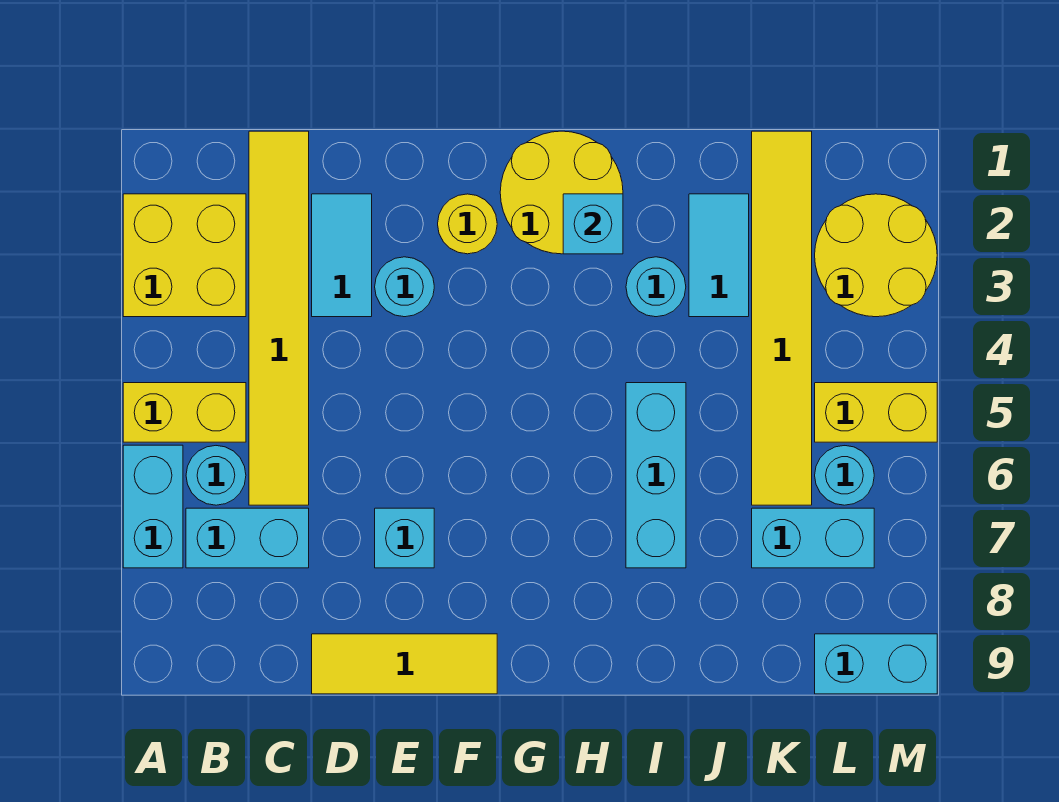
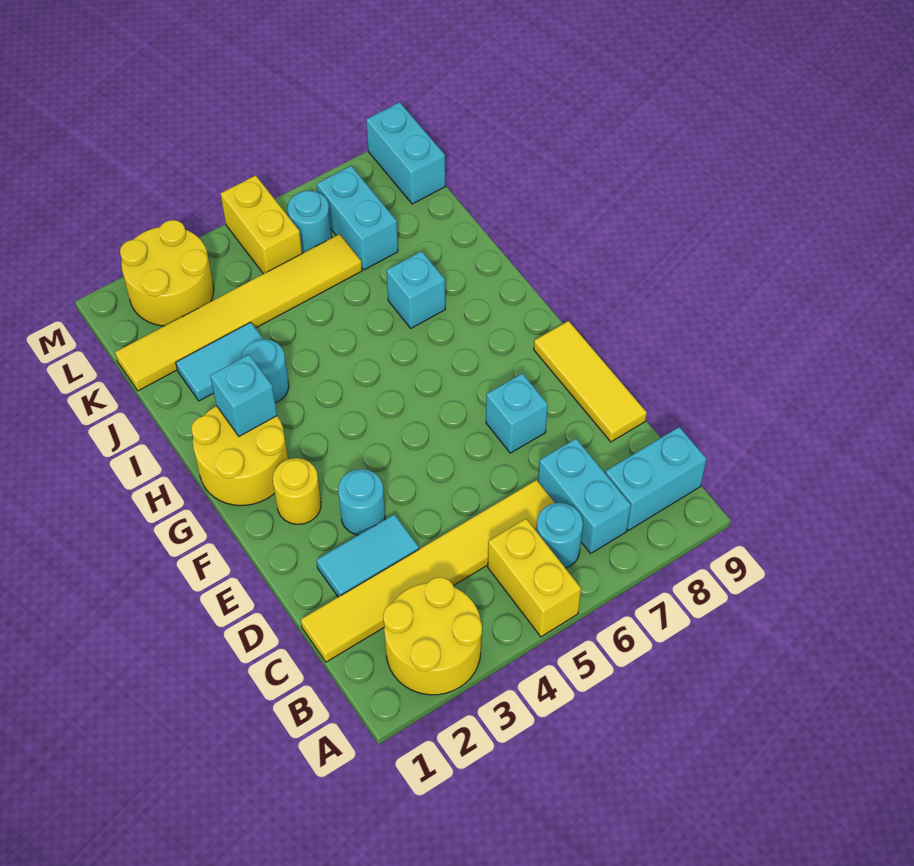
yellow 2x2 brick [123,194,246,317] -> yellow 2x2 round brick [383,577,482,695]
cyan 1x2 brick [123,445,183,568] -> cyan 1x2 brick moved to [605,427,707,530]
cyan 1x3 brick [626,383,686,568] -> cyan 1x1 brick [386,251,445,328]

